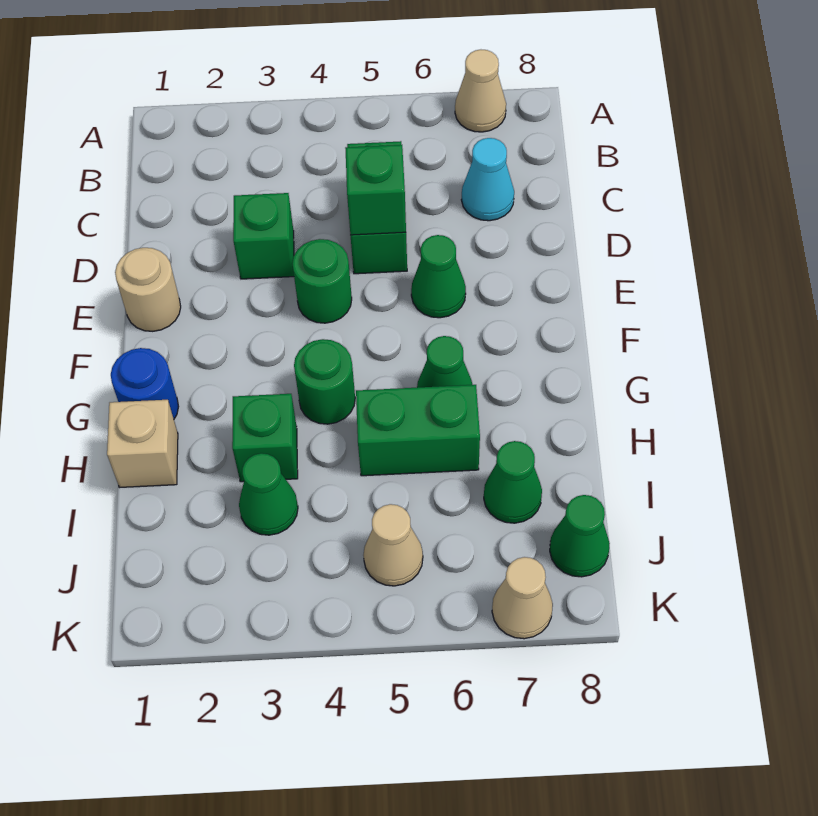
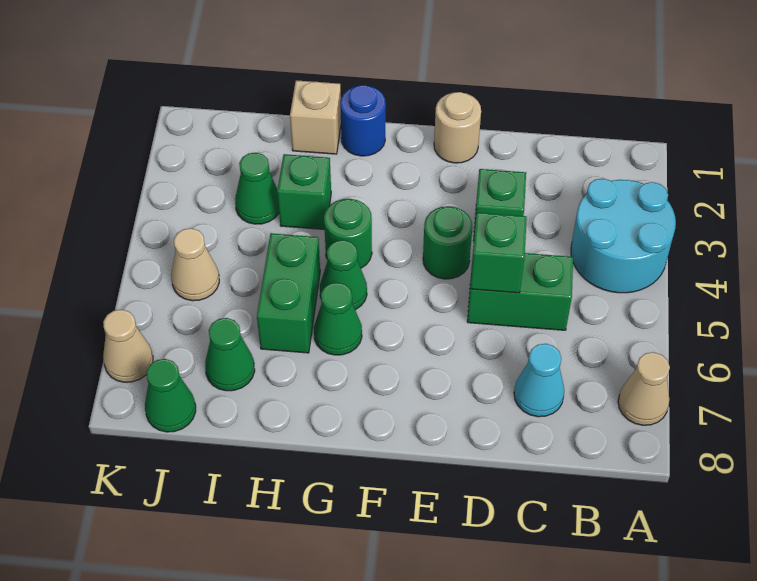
none -> cyan 2x2 round brick [571,178,676,293]
green 1x1 cone [411,235,466,318] -> green 1x1 cone moved to [320,240,367,310]

